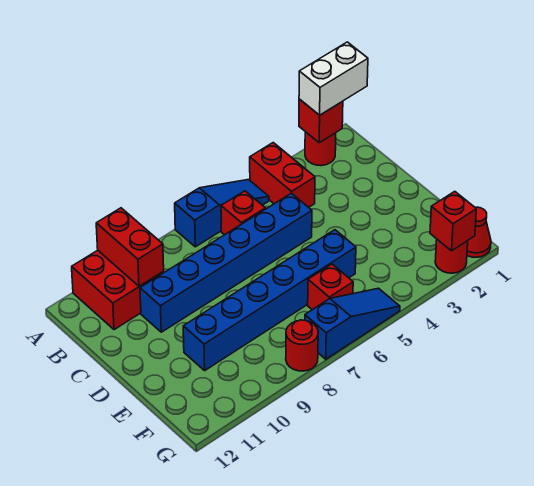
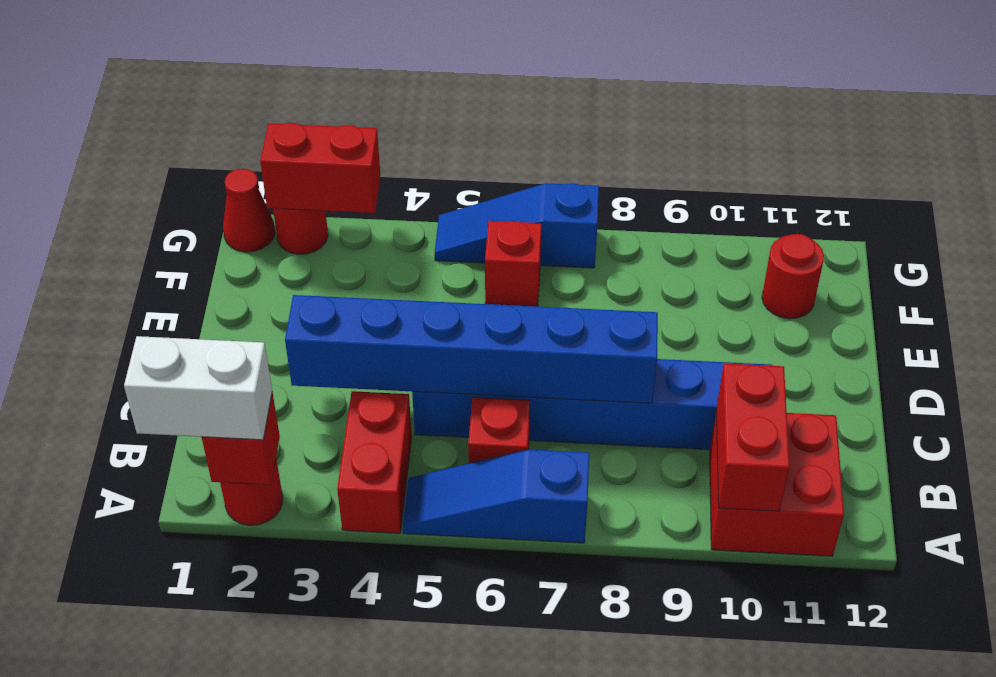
blue 1x6 brick [183,230,356,370] -> blue 1x6 brick moved to [285,295,658,403]
red 1x1 brick [430,191,476,251] -> red 1x2 brick [260,123,381,213]
red 1x1 round brick [286,320,318,371] -> red 1x1 round brick moved to [762,234,824,319]

